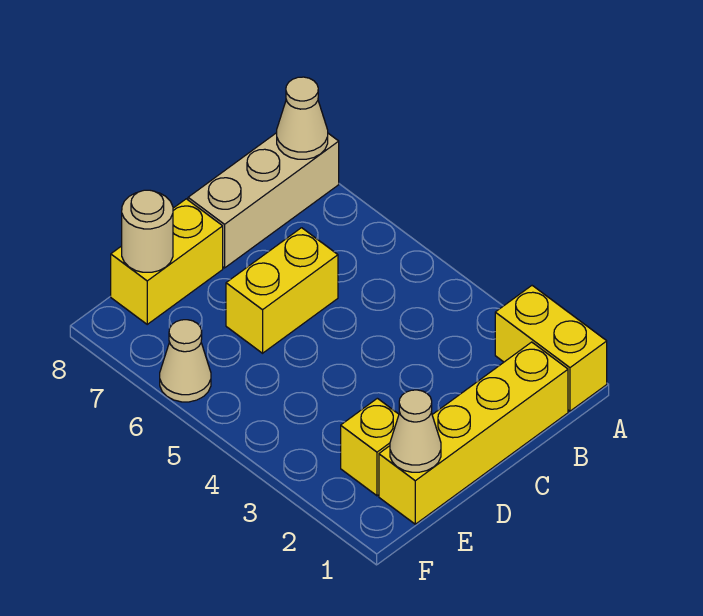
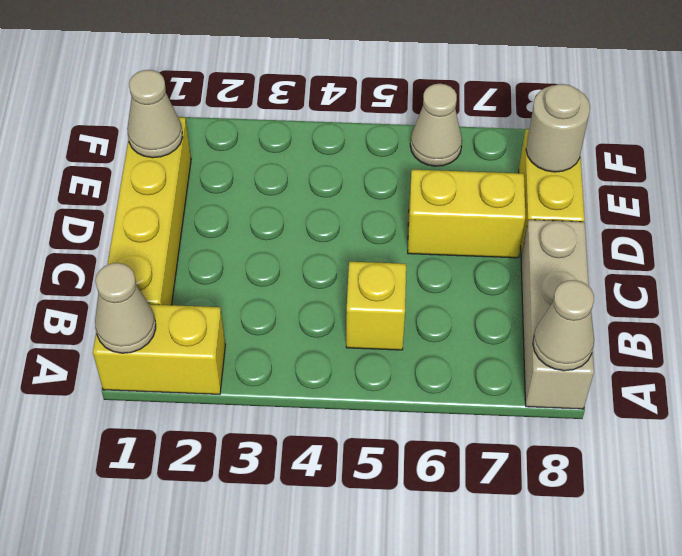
none -> tan 1x1 cone [95,263,156,353]
yellow 1x2 brick [226,228,338,353] -> yellow 1x2 brick turned to [408,170,525,258]
yellow 1x1 brick [341,398,399,496] -> yellow 1x1 brick moved to [346,262,406,350]

